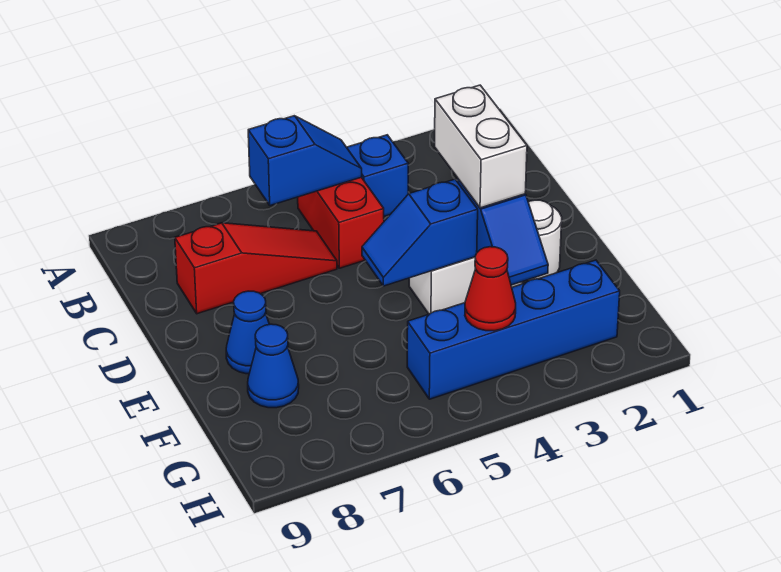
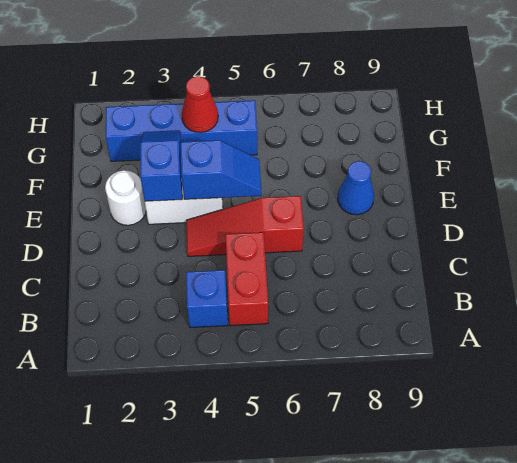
blue 1x2 slope [248,116,362,206] -> none
red 1x3 slope [175,223,337,314] -> red 1x3 slope moved to [186,196,304,256]
white 1x2 brick [435,85,527,208] -> none
blue 1x1 cone [248,324,299,408] -> none

